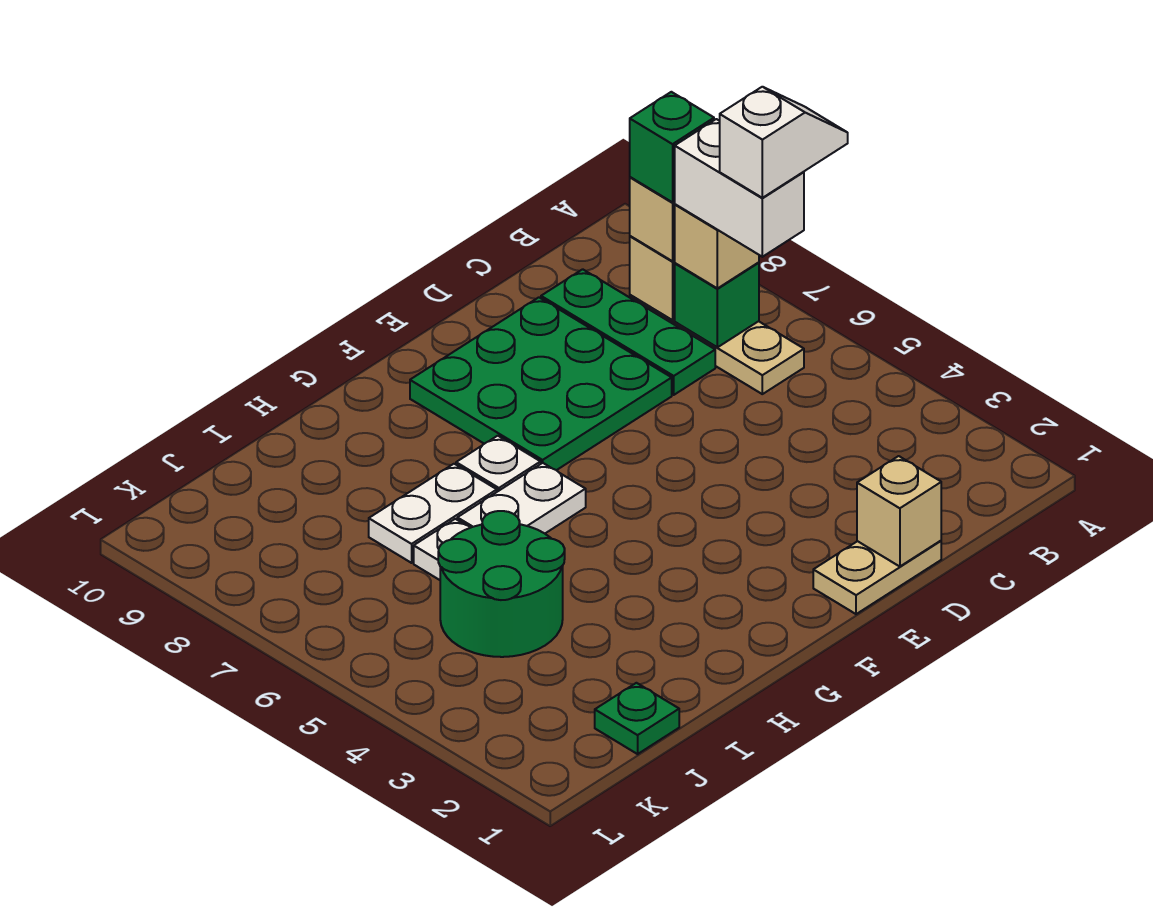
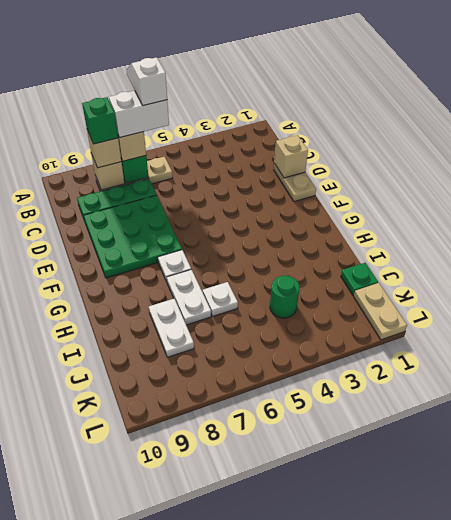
white 1x2 plate [457,463,586,533] -> white 1x2 plate moved to [149,299,194,357]
green 2x2 round brick [438,511,565,657] -> green 1x1 round brick [270,276,299,318]
none -> tan 1x2 plate [354,283,407,340]

